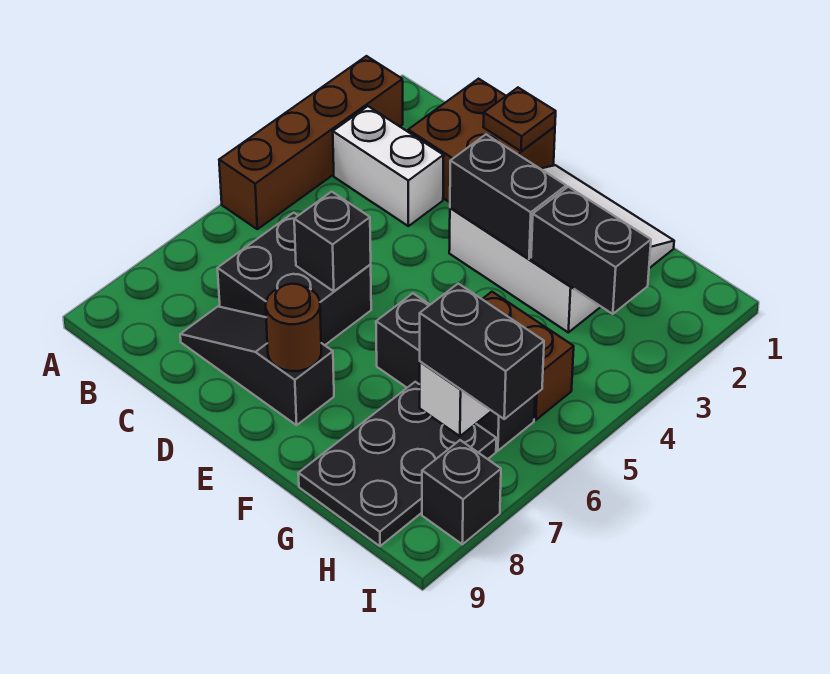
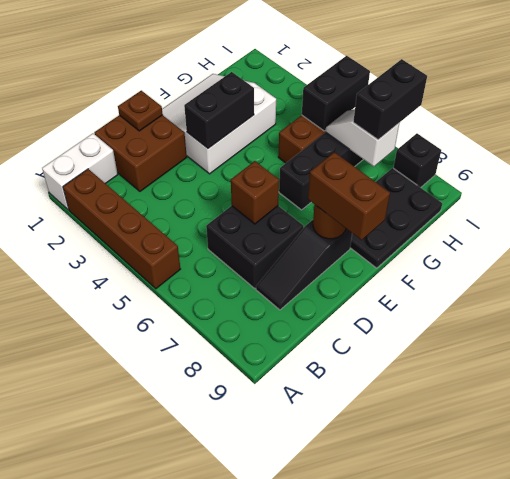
white 1x2 brick [333,106,444,226] -> white 1x2 brick moved to [42,133,118,210]
black 1x1 brick [294,192,371,291] -> brown 1x1 brick [231,161,279,224]
none -> brown 1x2 brick [308,152,390,240]
black 1x2 brick [531,187,651,314] -> black 1x2 brick moved to [302,56,370,131]
black 2x3 plate [298,382,496,546] -> black 2x3 plate turned to [350,168,442,268]

